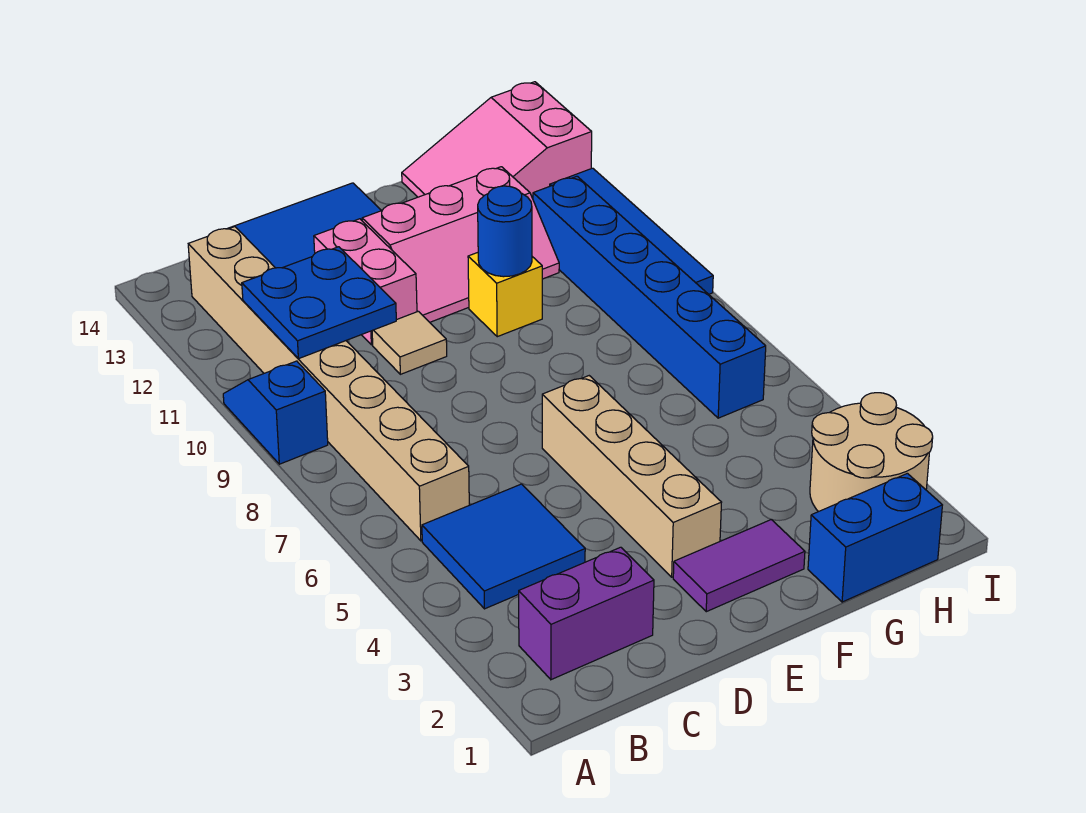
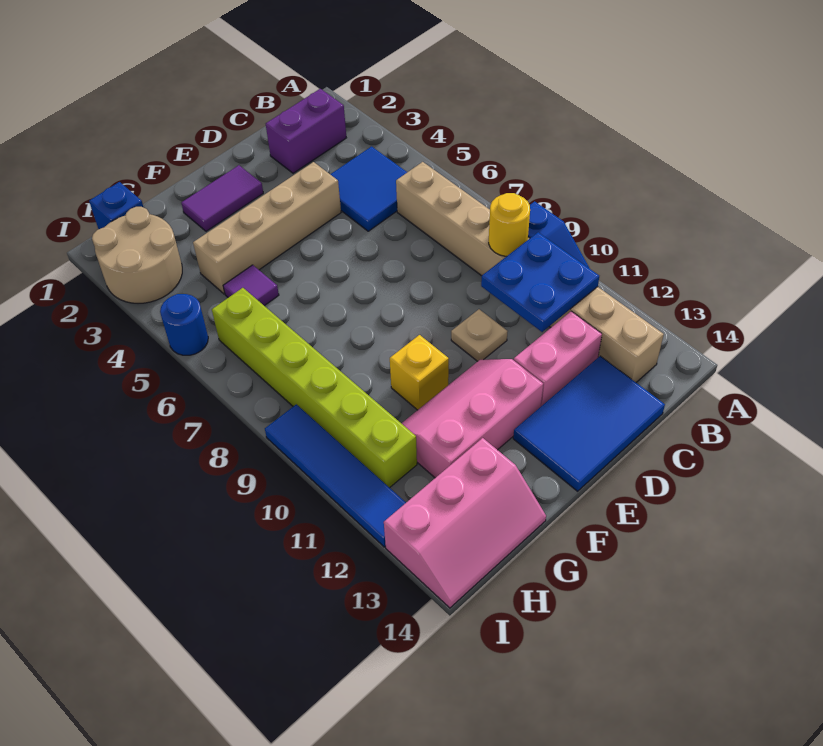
none -> yellow 1x1 round brick [489,193,530,256]
tan 1x1 tile [372,311,447,374] -> tan 1x1 plate [451,309,508,361]
pink 1x2 brick [314,219,417,345] -> pink 1x2 brick turned to [514,311,602,406]
tan 1x4 brick [542,376,722,577] -> tan 1x4 brick turned to [193,162,341,294]
blue 1x1 round brick [478,186,532,277] -> blue 1x1 round brick moved to [160,294,208,355]
blue 1x2 brick [808,473,942,602] -> blue 1x1 brick [89,182,143,229]
none -> purple 1x1 tile [223,265,279,306]
pink 2x3 slope [402,82,592,199] -> pink 2x3 slope turned to [384,438,546,608]
blue 1x6 brick [533,176,766,418] -> lime 1x6 brick [212,288,417,488]

